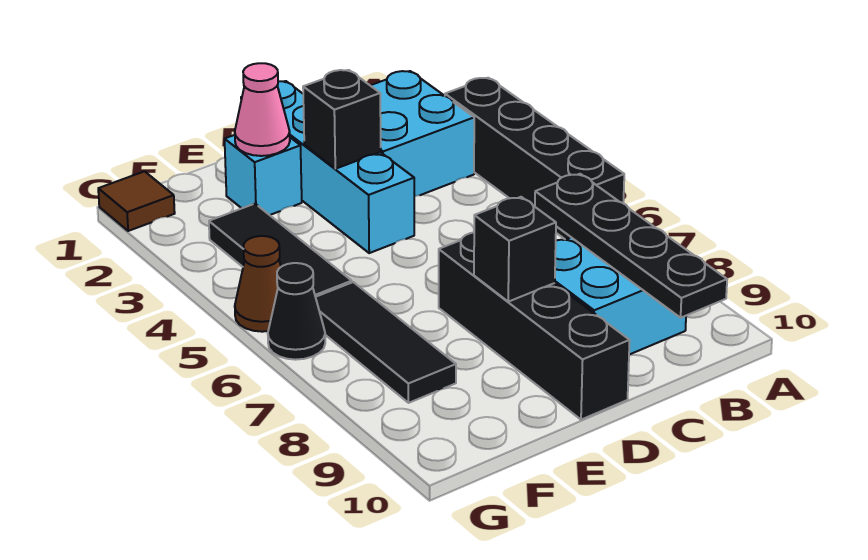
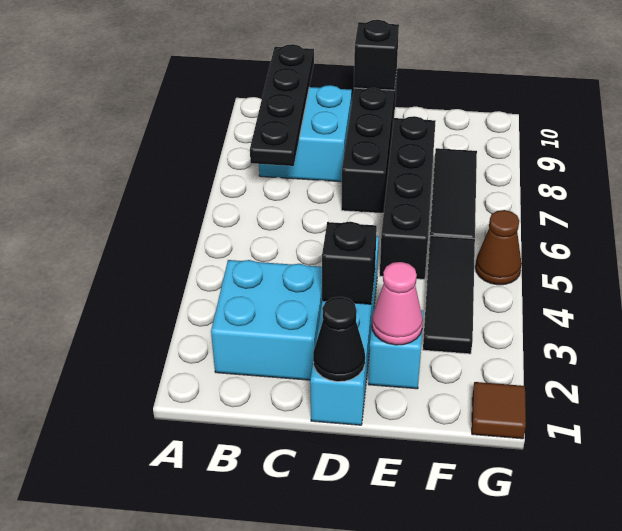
black 1x4 brick [445,78,624,240] -> black 1x4 brick moved to [380,116,436,279]
black 1x1 brick [474,197,556,302] -> black 1x1 brick moved to [354,20,399,90]
black 1x1 cone [268,263,325,360] -> black 1x1 cone moved to [313,297,365,382]

